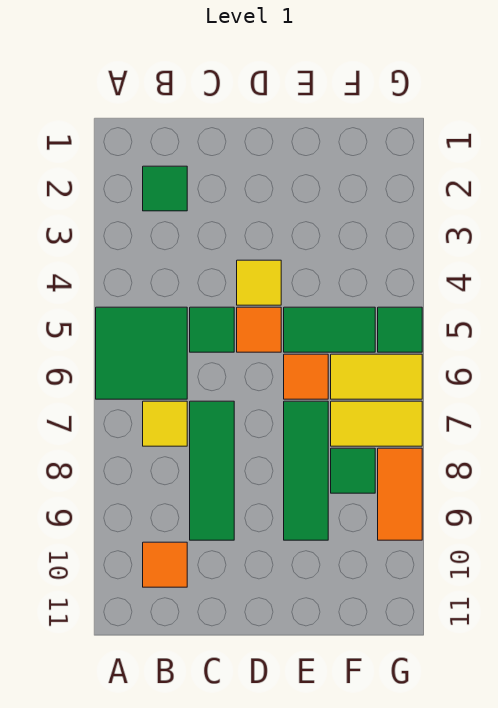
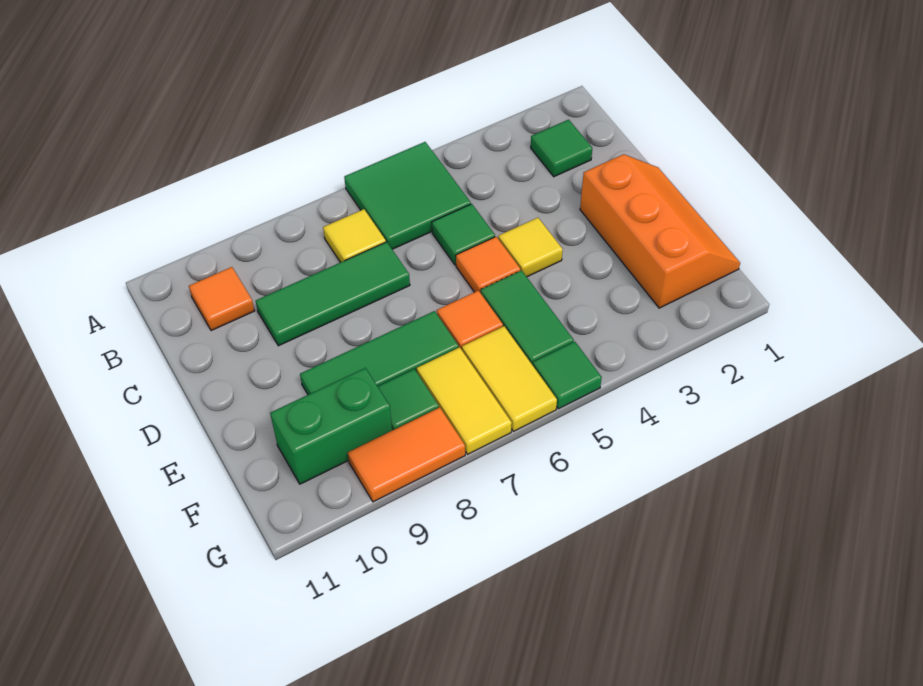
none -> orange 2x3 slope [580,154,740,308]
none -> green 1x2 brick [270,368,392,484]

